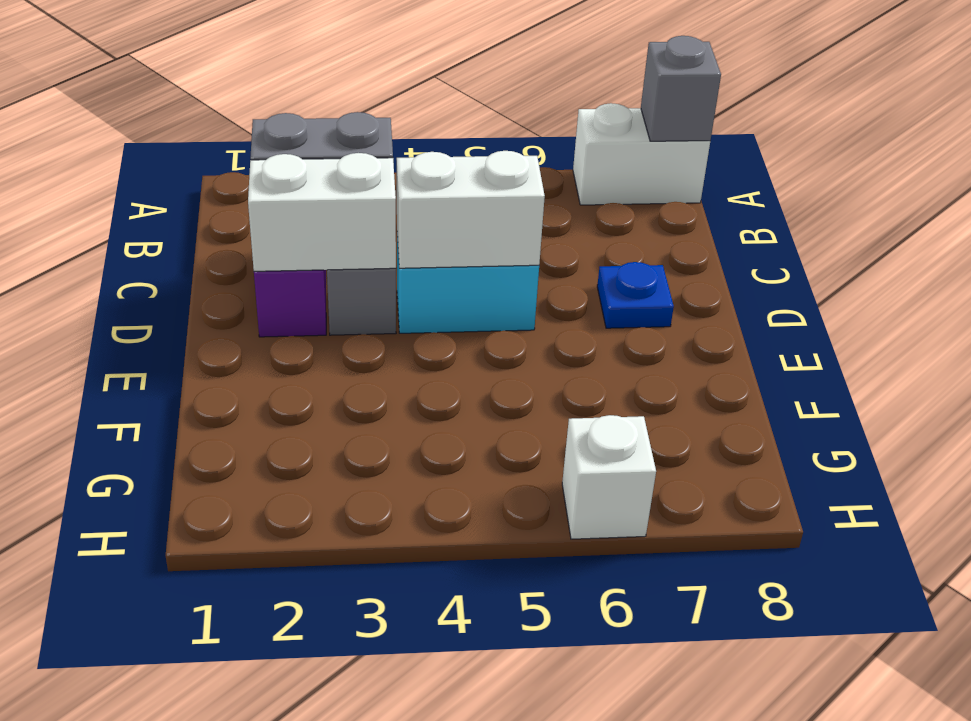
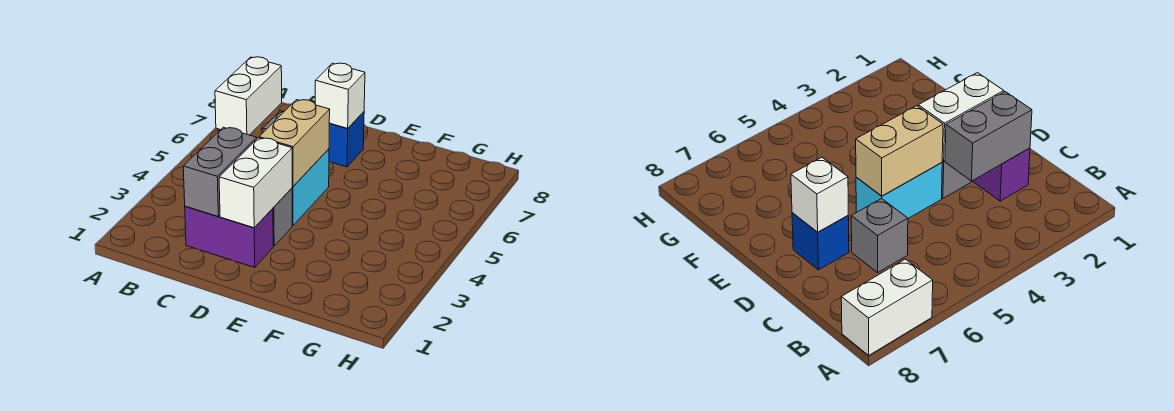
grey 1x1 brick [641,36,721,141] -> grey 1x1 brick moved to [851,199,908,273]
white 1x2 brick [397,151,545,268] -> tan 1x2 brick [259,100,330,186]
blue 1x1 plate [597,262,674,328] -> blue 1x1 brick [329,112,364,167]
white 1x1 brick [562,415,656,539] -> white 1x1 brick moved to [315,63,365,128]

